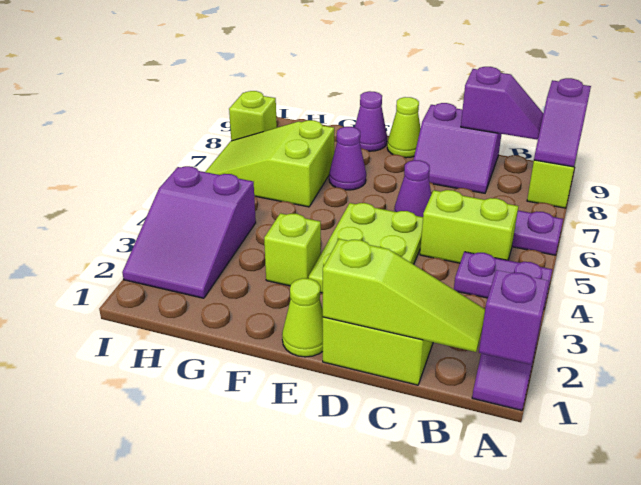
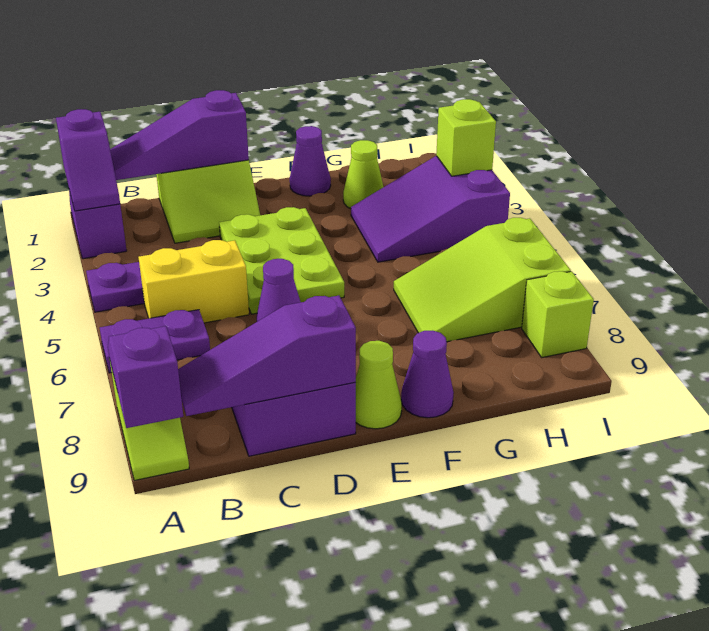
lime 1x3 slope [323,239,485,352] -> purple 1x3 slope [110,90,249,180]
lime 1x2 brick [420,190,518,263] -> yellow 1x2 brick [139,240,249,323]
purple 1x2 slope [461,67,543,140] -> purple 1x3 slope [178,296,356,416]
lime 1x1 cone [282,278,323,357] -> lime 1x1 cone moved to [343,140,383,209]
lime 1x1 brick [264,213,321,286] -> lime 1x1 brick moved to [436,99,496,176]
purple 1x1 cone [329,127,366,190] -> purple 1x1 cone moved to [290,126,331,196]
lime 2x3 slope [205,120,334,207] -> lime 2x3 slope turned to [394,218,571,342]
purple 2x3 slope [122,166,256,298] -> purple 2x3 slope turned to [351,156,510,262]

